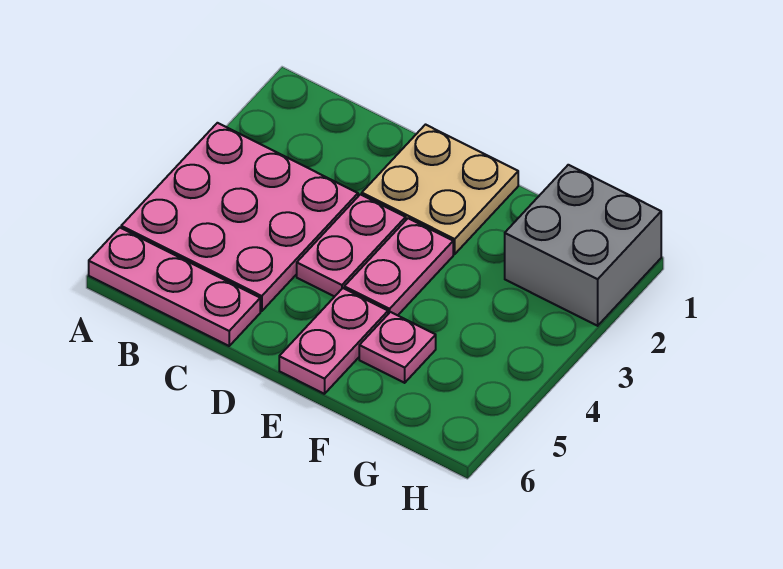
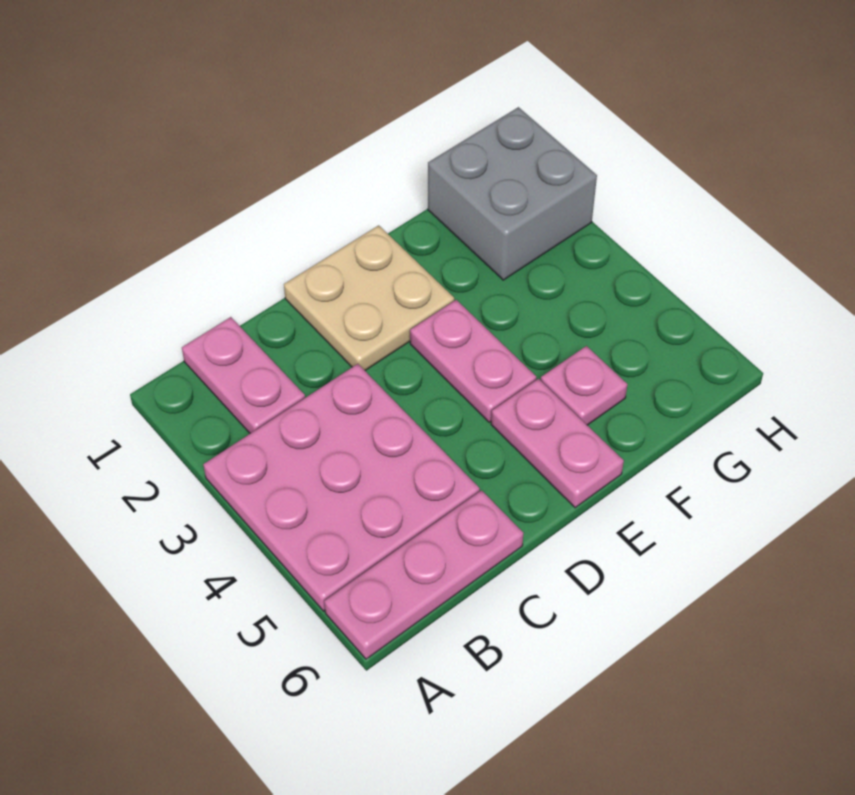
pink 1x2 plate [297,194,406,297] -> pink 1x2 plate moved to [182,317,305,434]

